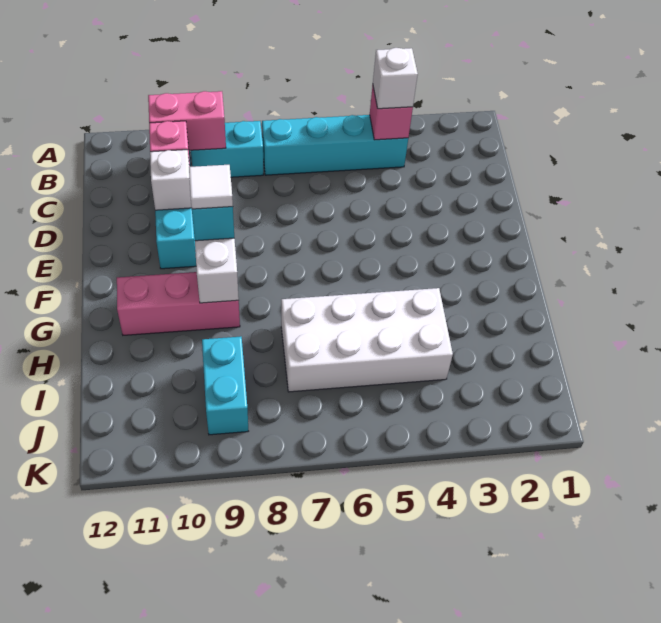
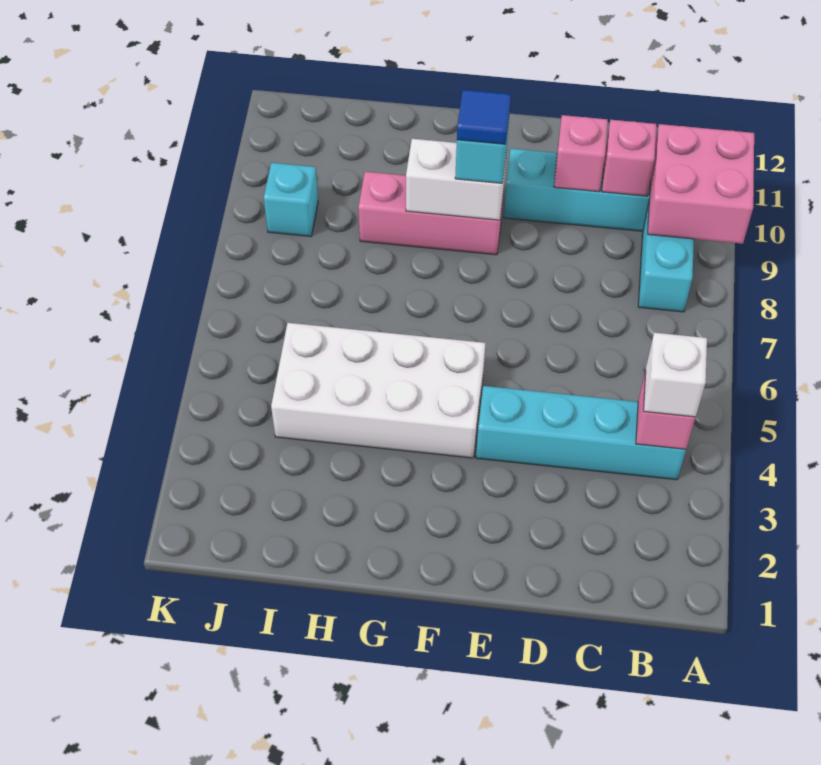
cyan 1x4 brick [262,115,408,175] -> cyan 1x4 brick turned to [476,386,686,480]
pink 1x2 brick [148,91,226,150] -> pink 2x2 brick [648,124,754,244]
white 1x1 brick [150,150,192,210] -> pink 1x1 brick [554,115,608,192]
white 1x1 tile [189,165,233,209] -> blue 1x1 tile [457,90,511,144]
pink 1x3 brick [117,272,240,335] -> pink 1x3 brick turned to [358,172,504,255]
white 2x4 brick [281,288,453,392] -> white 2x4 brick turned to [271,323,485,458]
cyan 1x2 brick [202,337,248,435] -> cyan 1x1 brick [264,163,318,237]

